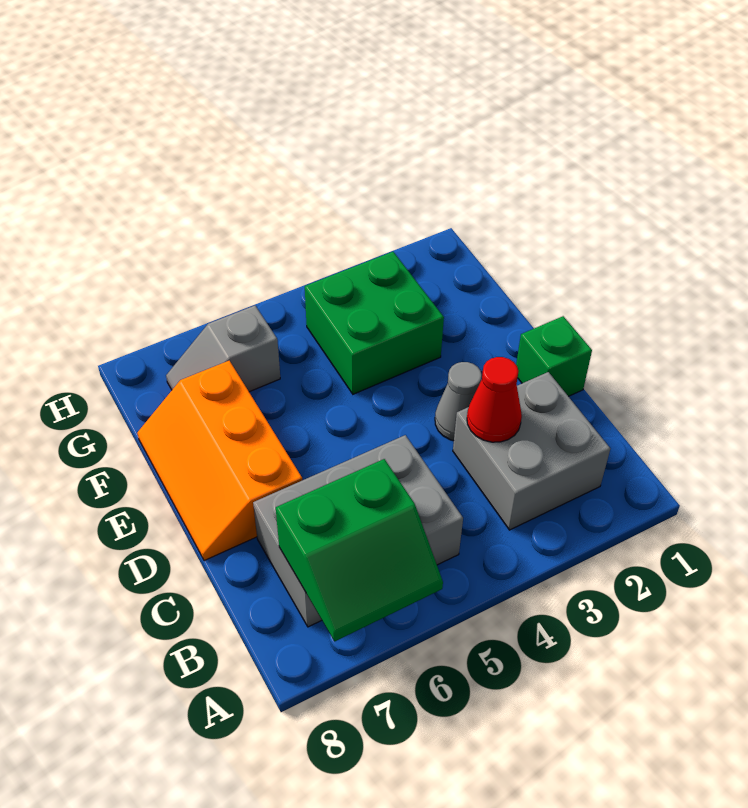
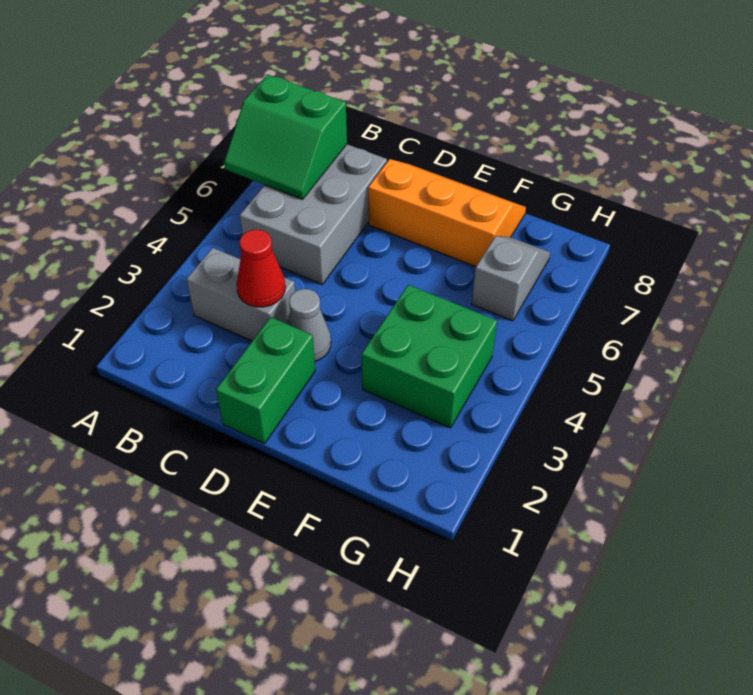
green 2x2 slope [276,459,443,641] -> green 2x2 slope turned to [224,74,347,199]
grey 2x2 brick [453,372,610,530] -> grey 1x2 brick [187,248,295,341]
green 1x1 brick [516,316,592,396] -> green 1x2 brick [216,317,315,444]

